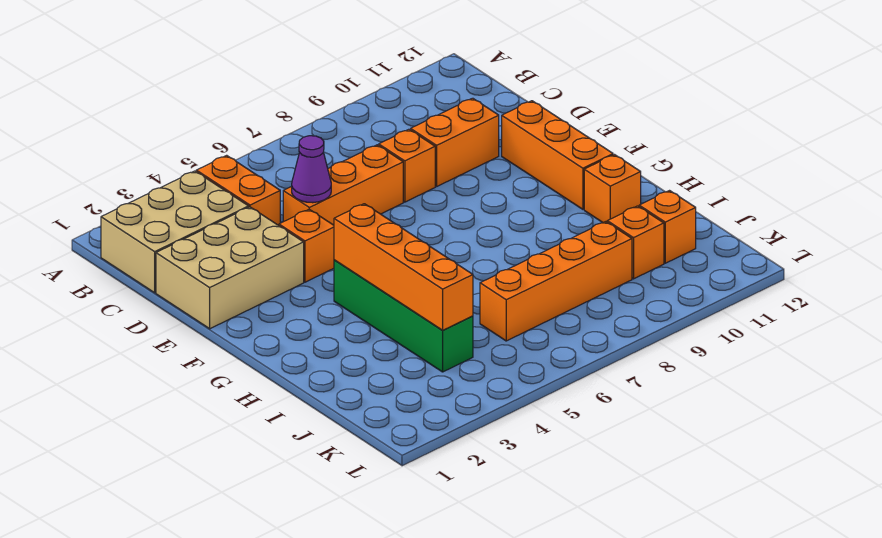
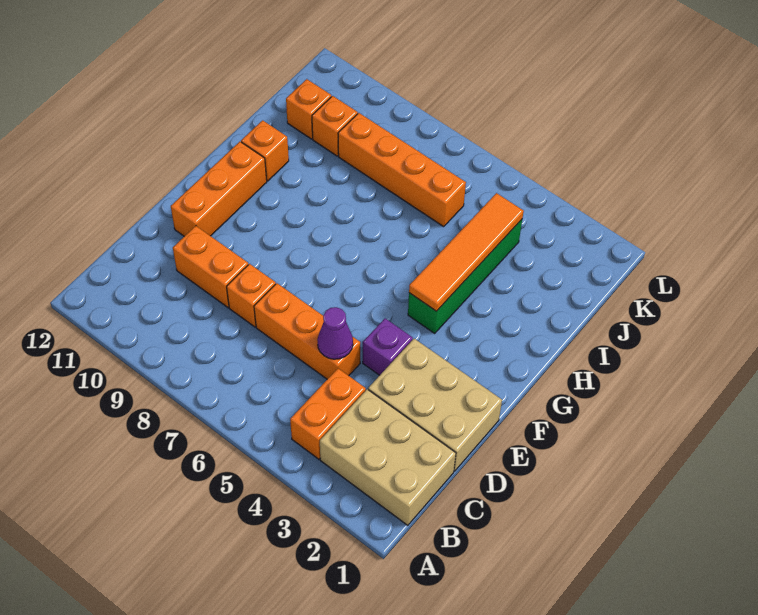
orange 1x1 brick [279,209,334,282] -> purple 1x1 brick [363,318,413,375]
orange 1x4 brick [334,204,473,330] -> orange 1x4 tile [409,193,524,311]

